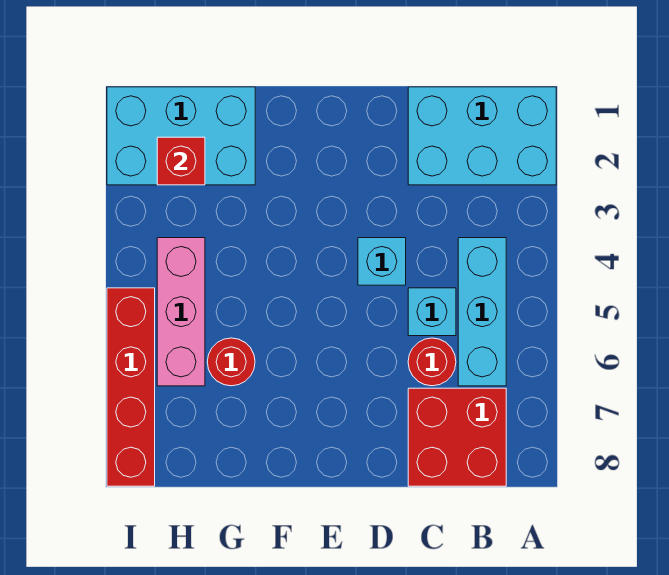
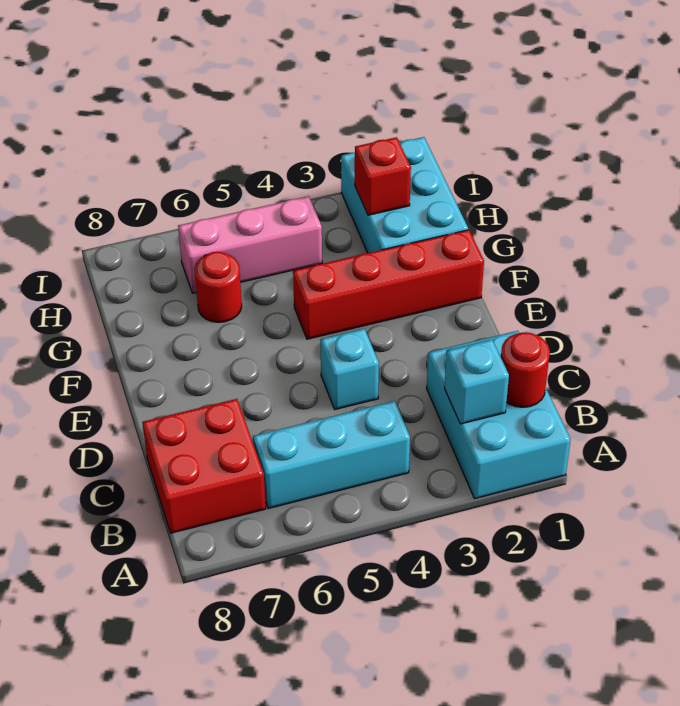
cyan 1x1 brick [408,288,456,336] -> cyan 1x1 brick moved to [445,340,509,424]
red 1x1 round brick [408,338,456,386] -> red 1x1 round brick moved to [501,332,550,407]
red 1x4 brick [107,288,155,486] -> red 1x4 brick moved to [293,230,484,339]

